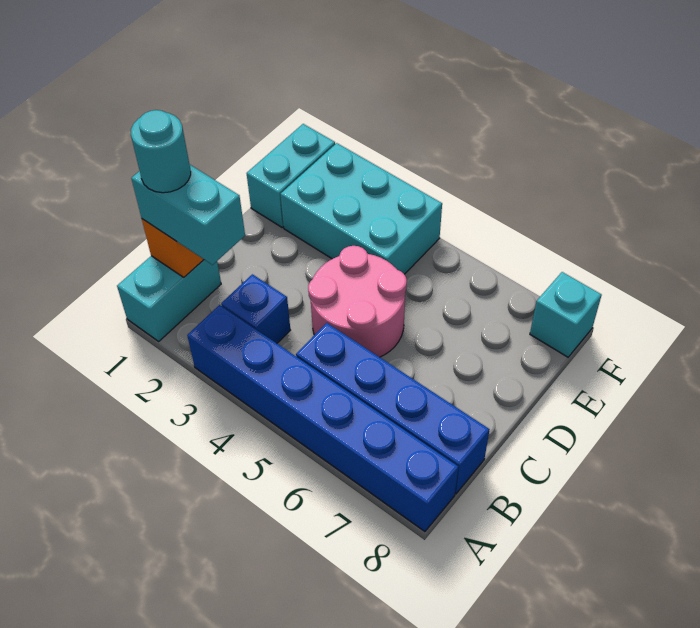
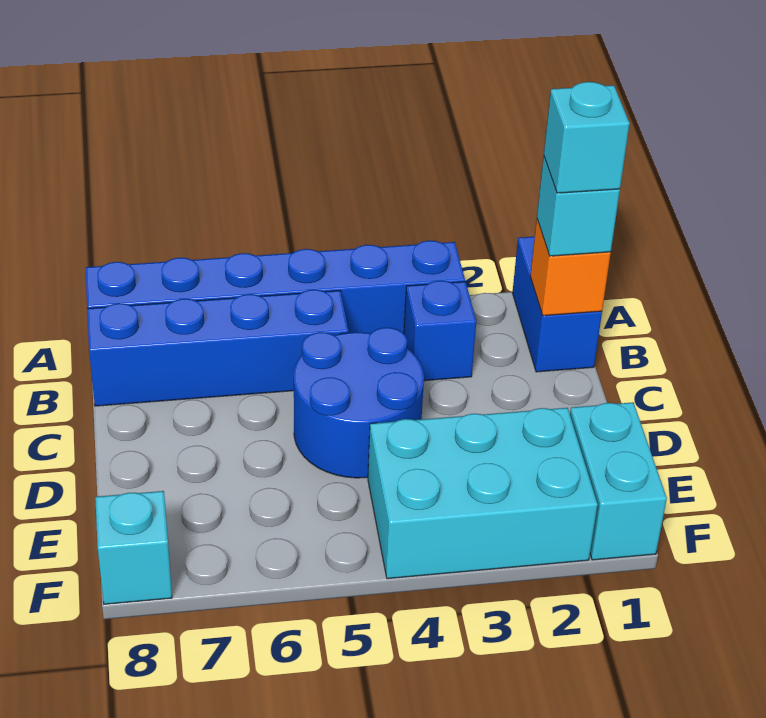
cyan 1x2 brick [117,256,221,341] -> blue 1x2 brick [512,237,602,372]
cyan 1x2 brick [131,165,245,265] -> cyan 1x1 brick [537,156,620,256]
cyan 1x1 round brick [131,110,191,193] -> cyan 1x1 brick [544,82,630,193]
pink 2x2 round brick [308,246,407,357] -> blue 2x2 round brick [294,328,424,478]

